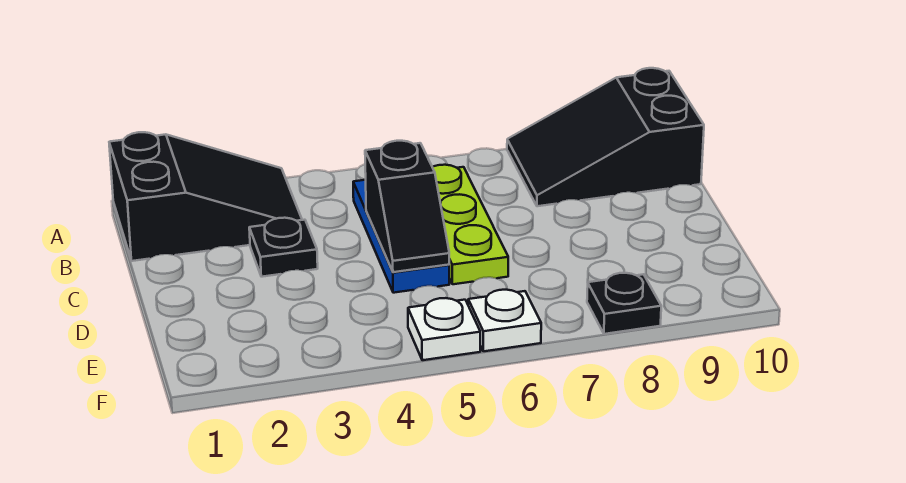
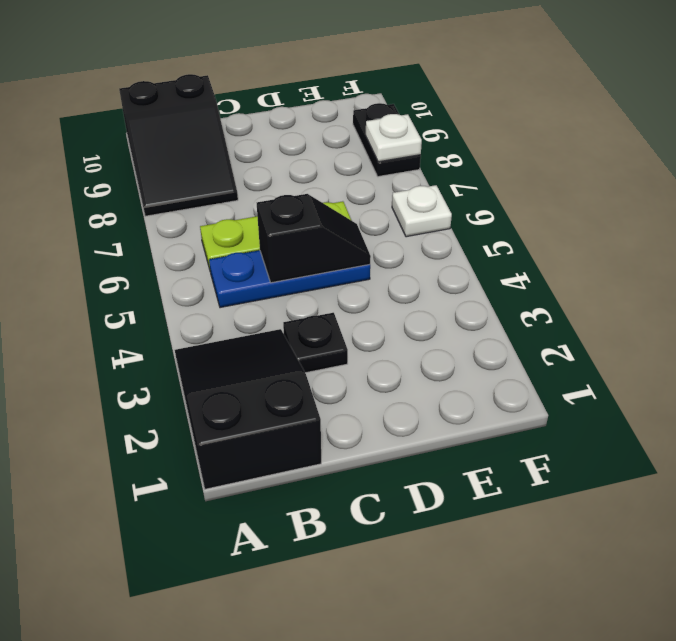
white 1x1 plate [408,298,480,360] -> white 1x1 plate moved to [366,114,422,162]
black 1x1 plate [587,273,661,334] -> black 1x2 plate [353,103,421,177]

